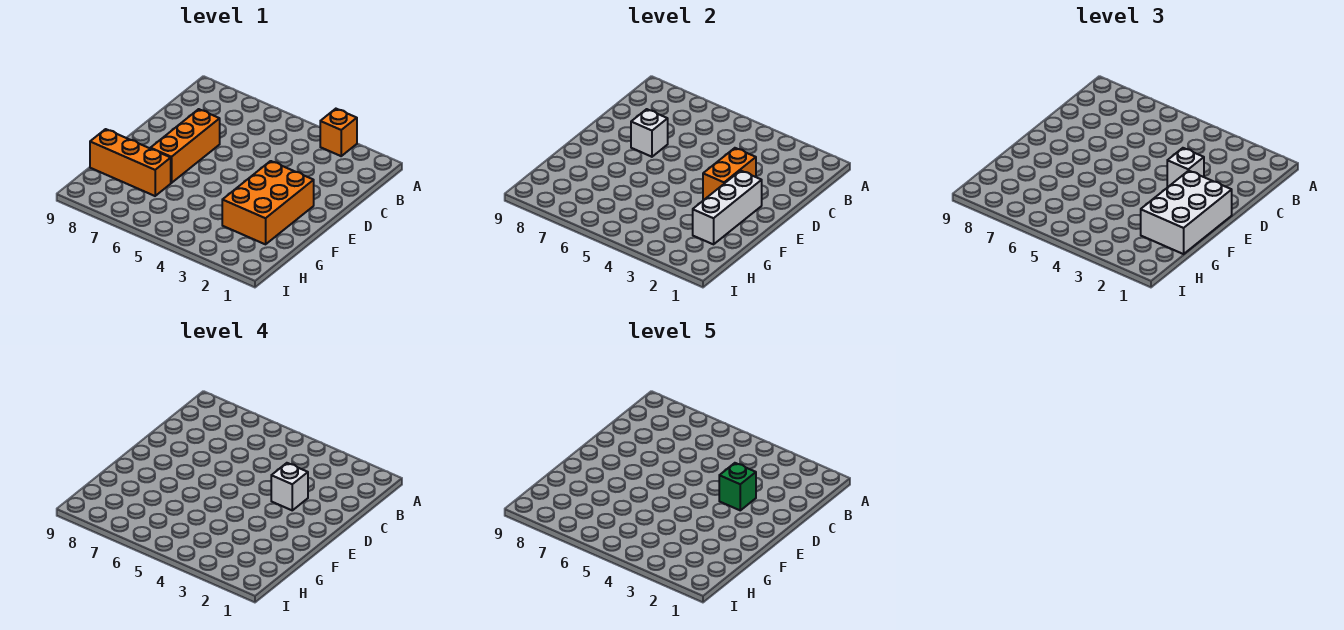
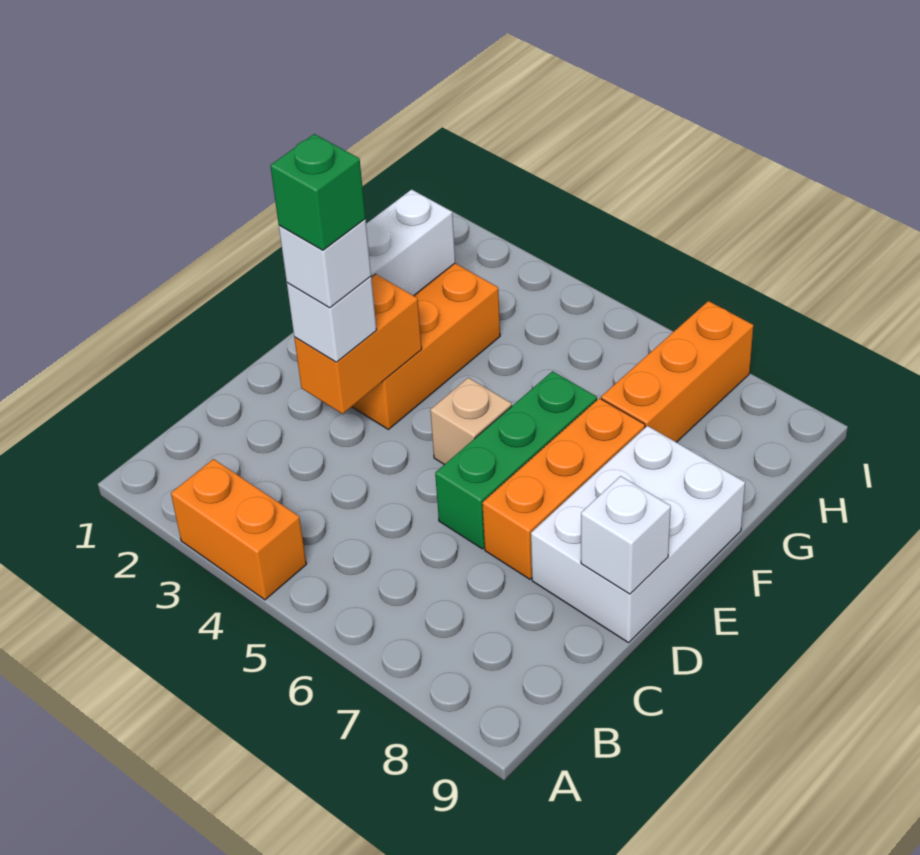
orange 1x1 brick [320,109,357,156] -> orange 1x2 brick [171,459,306,600]
none -> green 1x3 brick [435,371,597,549]
white 1x1 brick [631,109,668,157] -> white 1x1 brick moved to [581,476,671,594]
white 2x3 brick [1141,171,1232,254] -> white 2x3 brick moved to [531,426,745,643]
none -> tan 1x1 brick [430,378,512,465]
orange 1x3 brick [90,129,171,196] -> orange 1x3 brick turned to [601,301,753,442]

